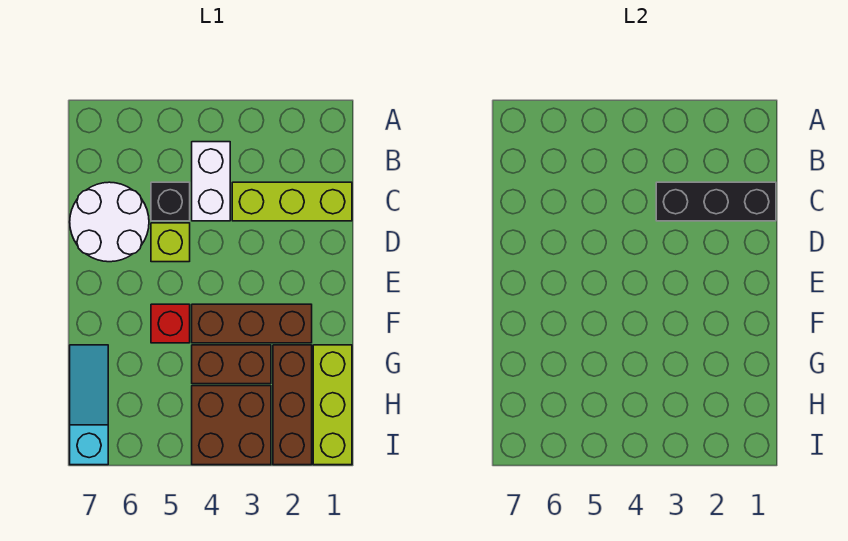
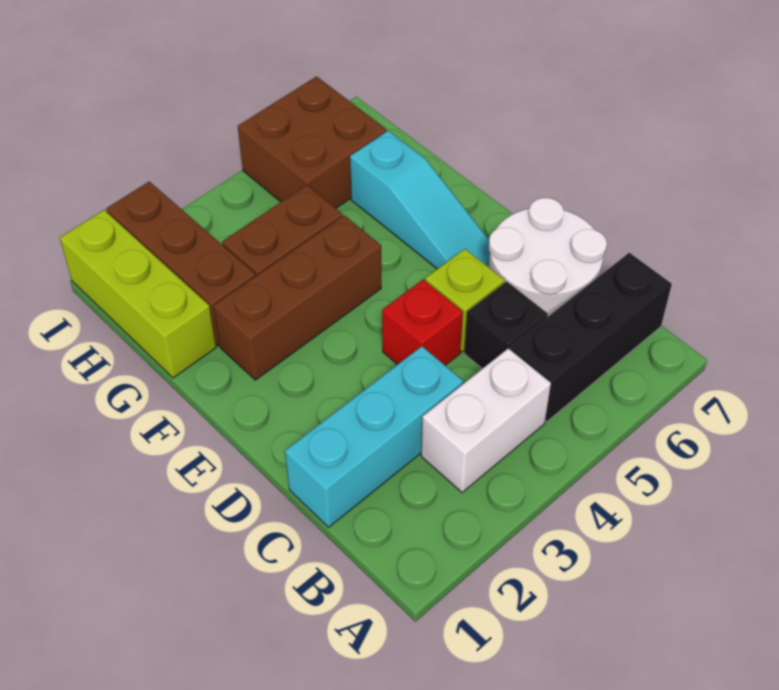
white 1x2 brick [192,142,230,221] -> white 1x2 brick turned to [421,348,551,492]
lime 1x3 brick [232,182,352,221] -> cyan 1x3 brick [285,346,463,527]
black 1x3 brick [656,182,776,221] -> black 1x3 brick moved to [510,253,672,422]
red 1x1 brick [151,304,190,343] -> red 1x1 brick moved to [382,279,463,365]
cyan 1x3 slope [70,345,108,465] -> cyan 1x3 slope moved to [350,131,490,269]
brown 2x2 brick [192,386,271,465] -> brown 2x2 brick moved to [238,77,386,208]

